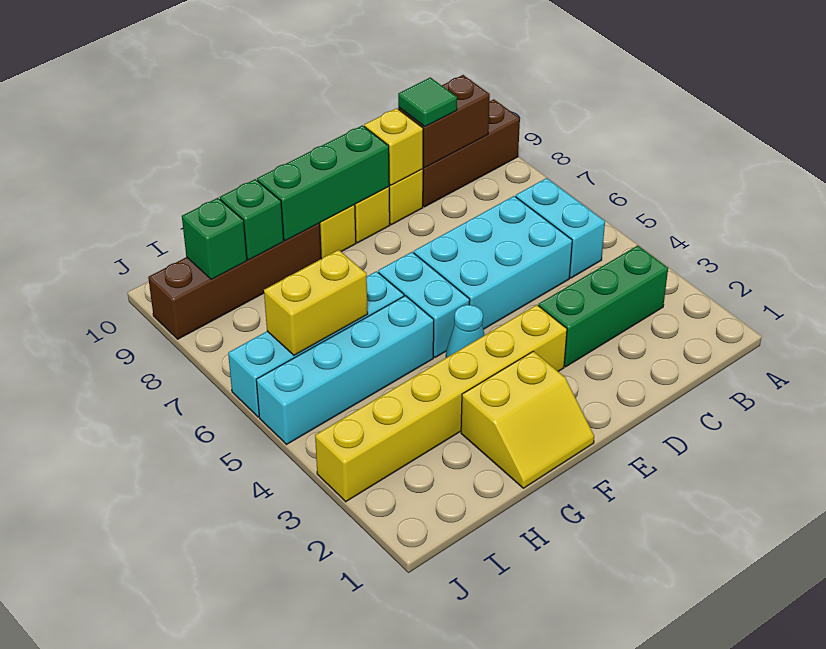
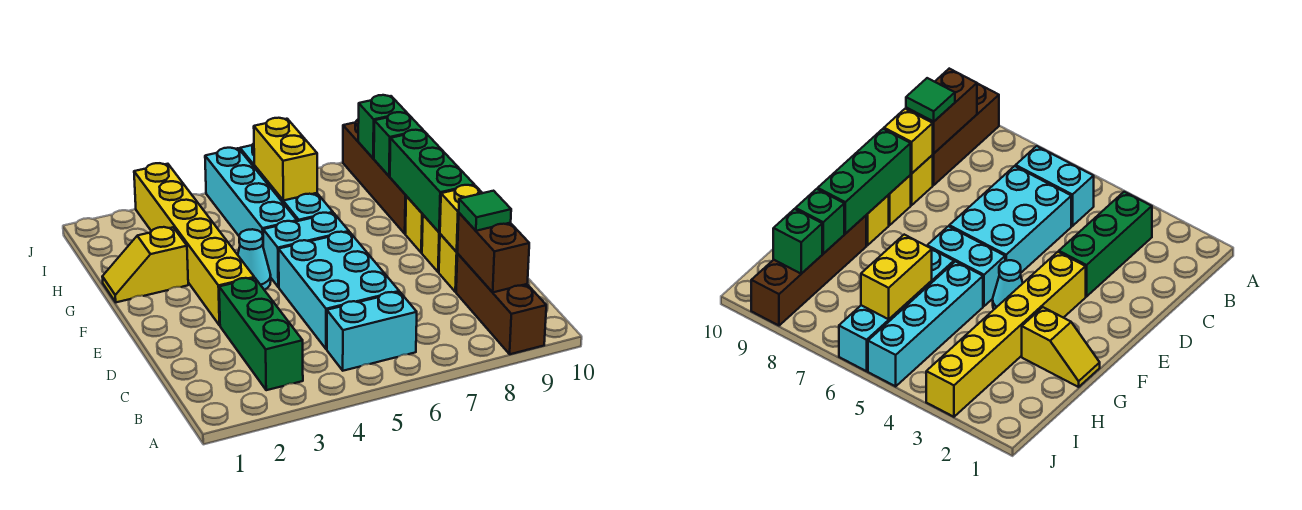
yellow 2x2 slope [461,351,594,488] -> yellow 1x2 slope [102,227,188,302]

